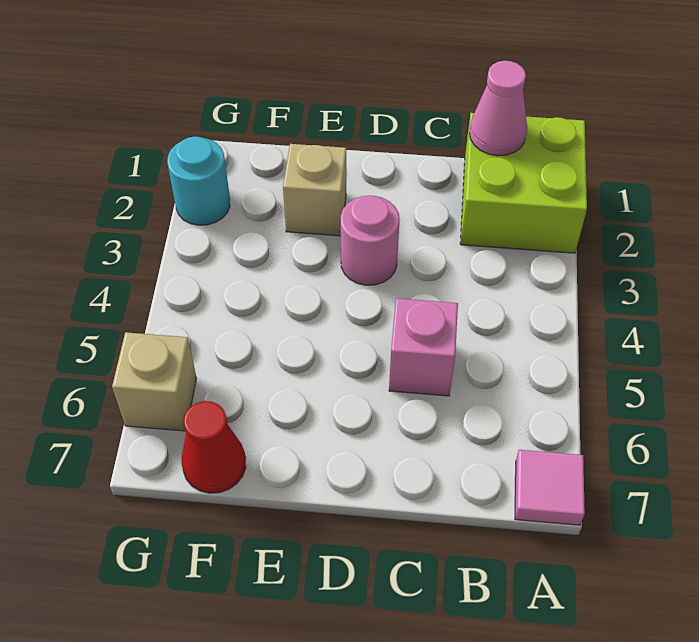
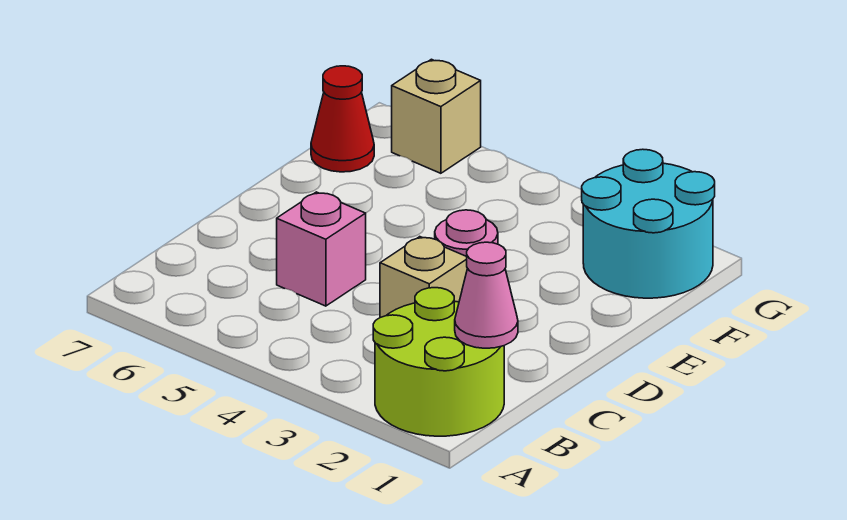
lime 2x2 brick [460,113,587,253] -> lime 2x2 round brick [373,288,504,436]
pink 1x1 tile [515,450,585,525] -> none
tan 1x1 brick [283,144,346,236] -> tan 1x1 brick moved to [380,237,467,318]
cyan 1x1 round brick [167,136,230,225] -> cyan 2x2 round brick [582,149,715,298]

